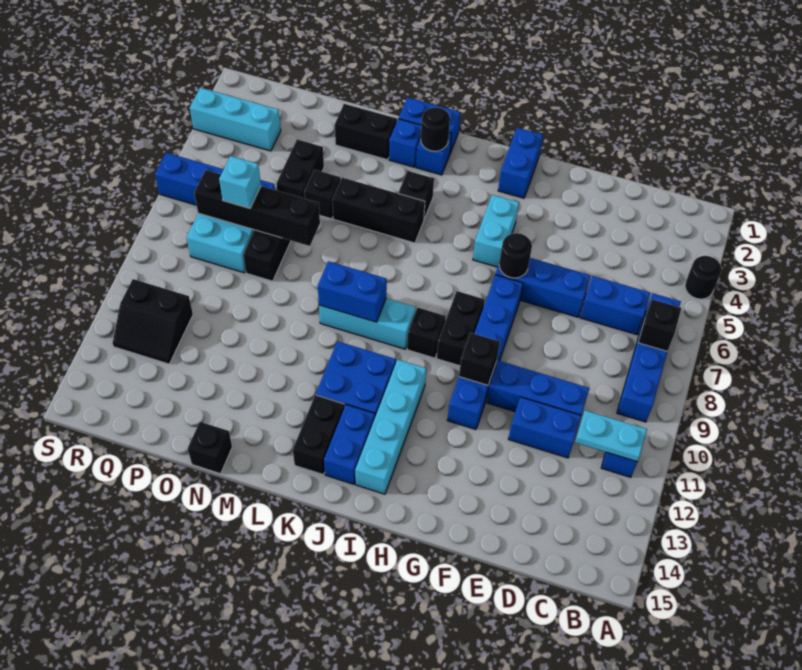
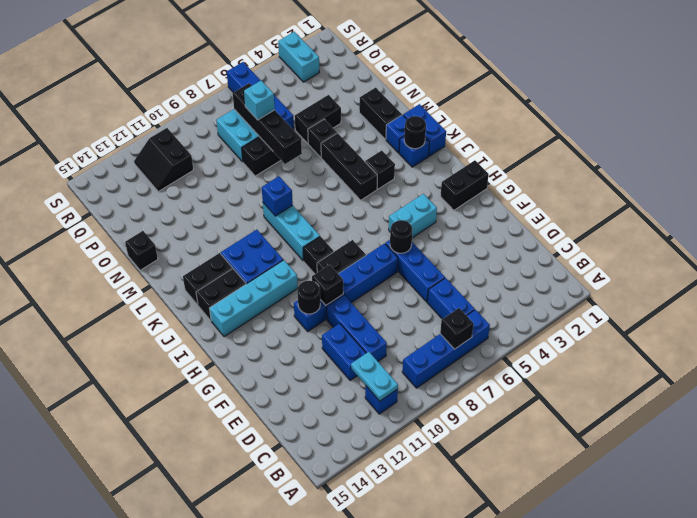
black 1x1 round brick [685,256,721,299] -> black 1x1 round brick moved to [297,281,320,314]
blue 1x2 brick [498,128,543,198] -> black 1x2 brick [440,160,489,210]
blue 1x2 brick [324,405,375,484] -> black 1x2 brick [196,269,246,320]
blue 1x2 brick [318,261,387,322] -> blue 1x1 brick [262,176,293,216]
cyan 1x3 brick [190,88,281,151] -> cyan 1x2 brick [278,32,319,82]

